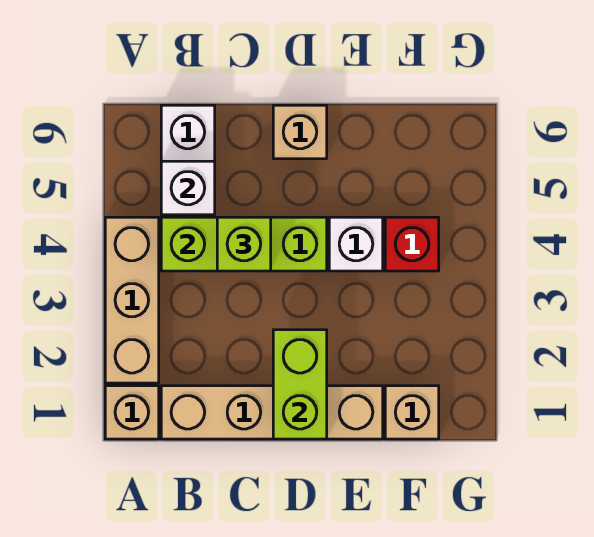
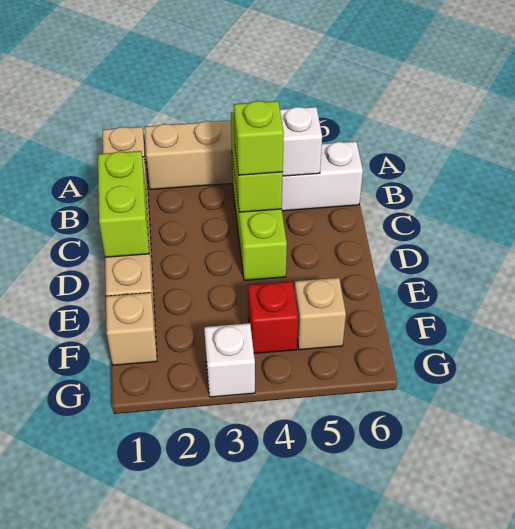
lime 1x2 brick [273,330,327,439] -> lime 1x2 brick turned to [98,151,149,257]
tan 1x1 brick [273,105,327,159] -> tan 1x1 brick moved to [294,278,346,350]
white 1x1 brick [329,217,383,271] -> white 1x1 brick moved to [204,323,255,397]

